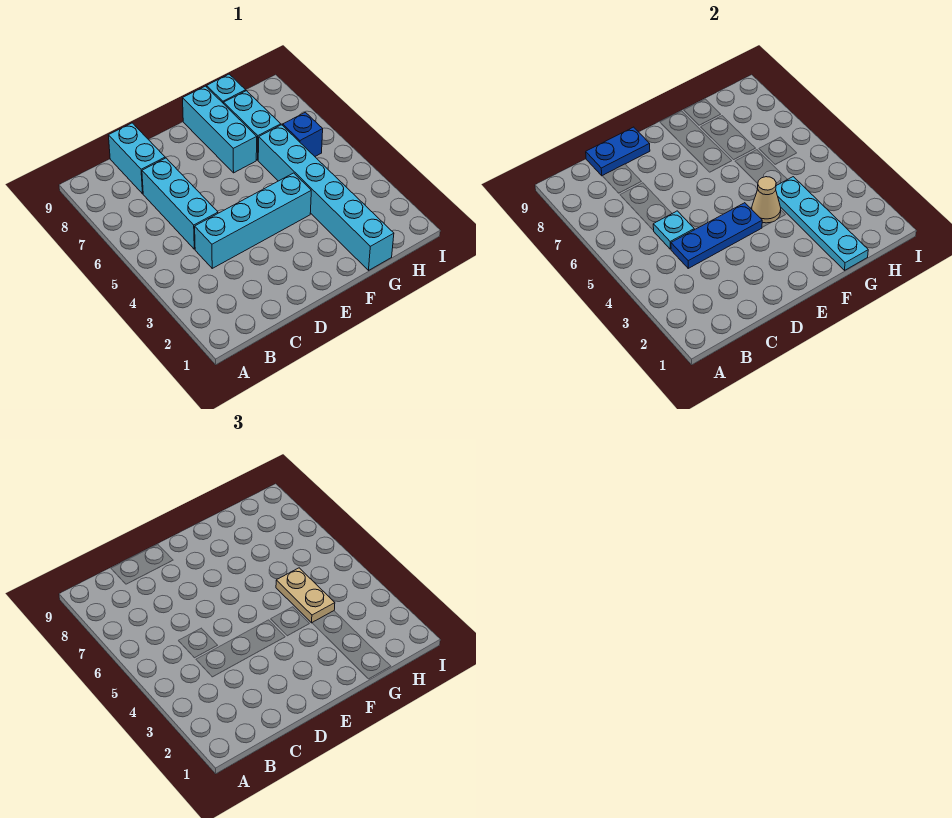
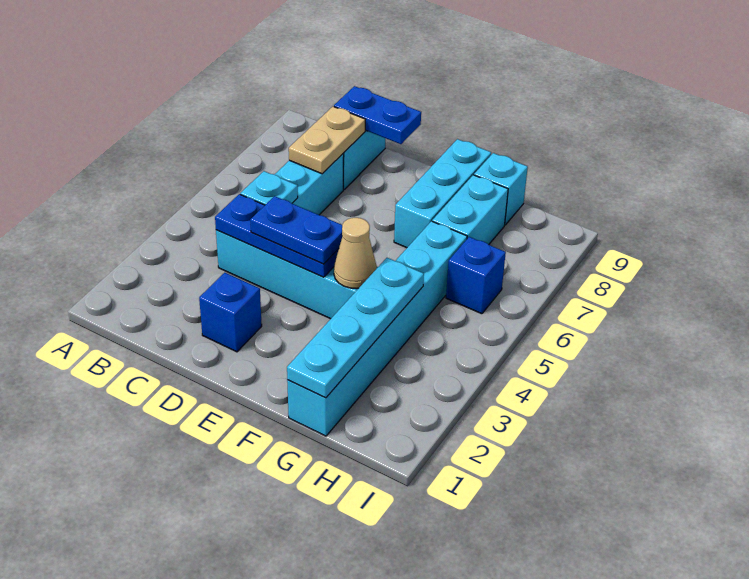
none -> blue 1x1 brick [199,273,262,352]
none -> blue 1x2 plate [250,196,342,264]
tan 1x2 plate [276,568,335,623] -> tan 1x2 plate moved to [289,107,366,174]

